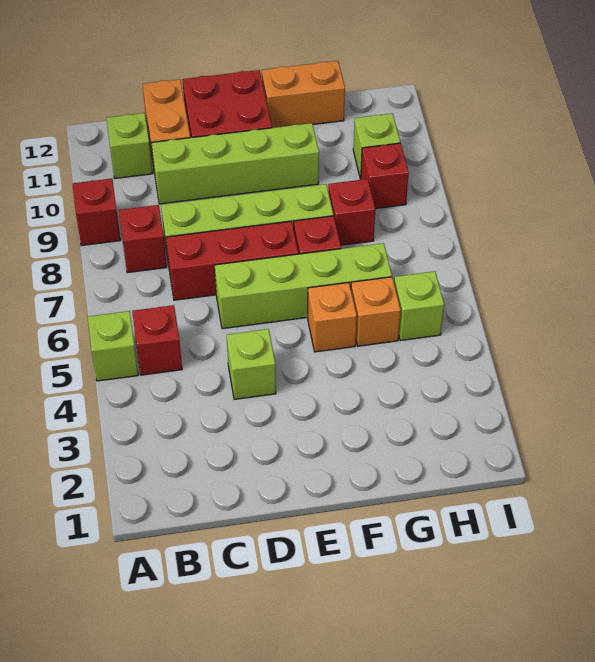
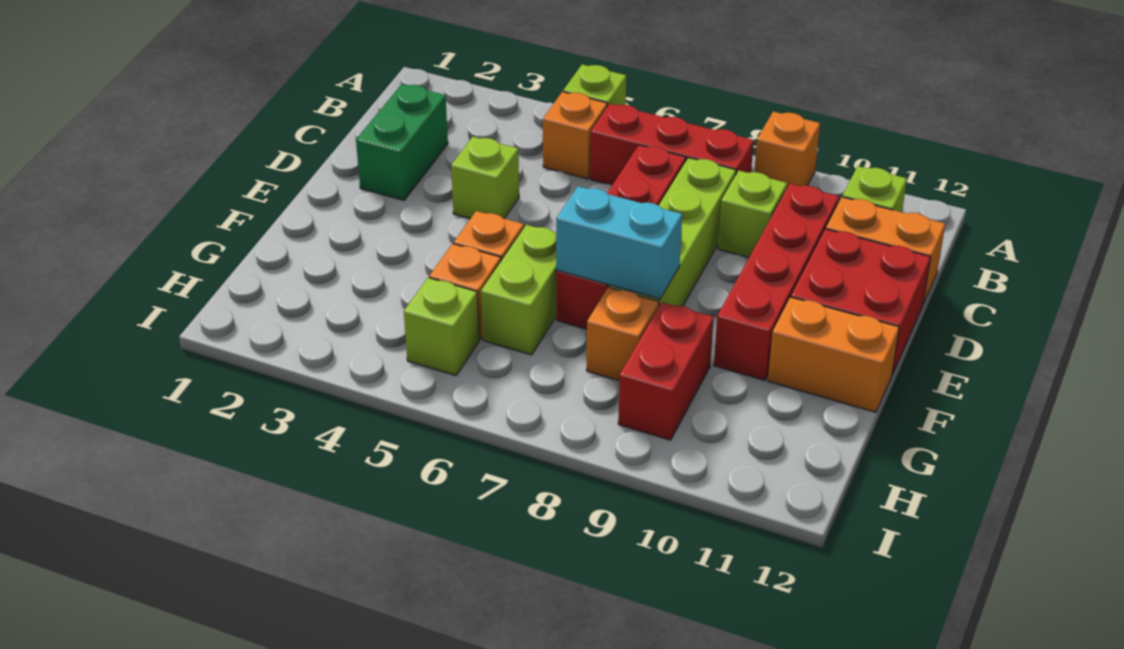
red 1x1 brick [73,179,120,246] -> orange 1x1 brick [754,112,820,188]
red 1x1 brick [132,305,182,375] -> orange 1x1 brick [543,92,607,179]
red 1x1 brick [119,205,167,273] -> red 1x3 brick [590,104,754,185]
none -> green 1x2 brick [356,84,448,200]
lime 1x4 brick [151,123,319,204] -> red 1x4 brick [714,184,839,380]
lime 1x4 brick [215,243,392,329] -> lime 1x2 brick [481,225,557,355]
none -> cyan 1x2 brick [556,186,682,299]
orange 1x2 brick [262,61,345,128] -> orange 1x2 brick turned to [768,297,899,412]
red 1x1 brick [328,179,375,245] -> orange 1x1 brick [587,287,659,381]
red 1x1 brick [361,143,409,209] -> red 1x2 brick [618,302,714,440]
lime 1x1 brick [353,113,400,179] -> lime 1x1 brick moved to [718,171,787,258]

